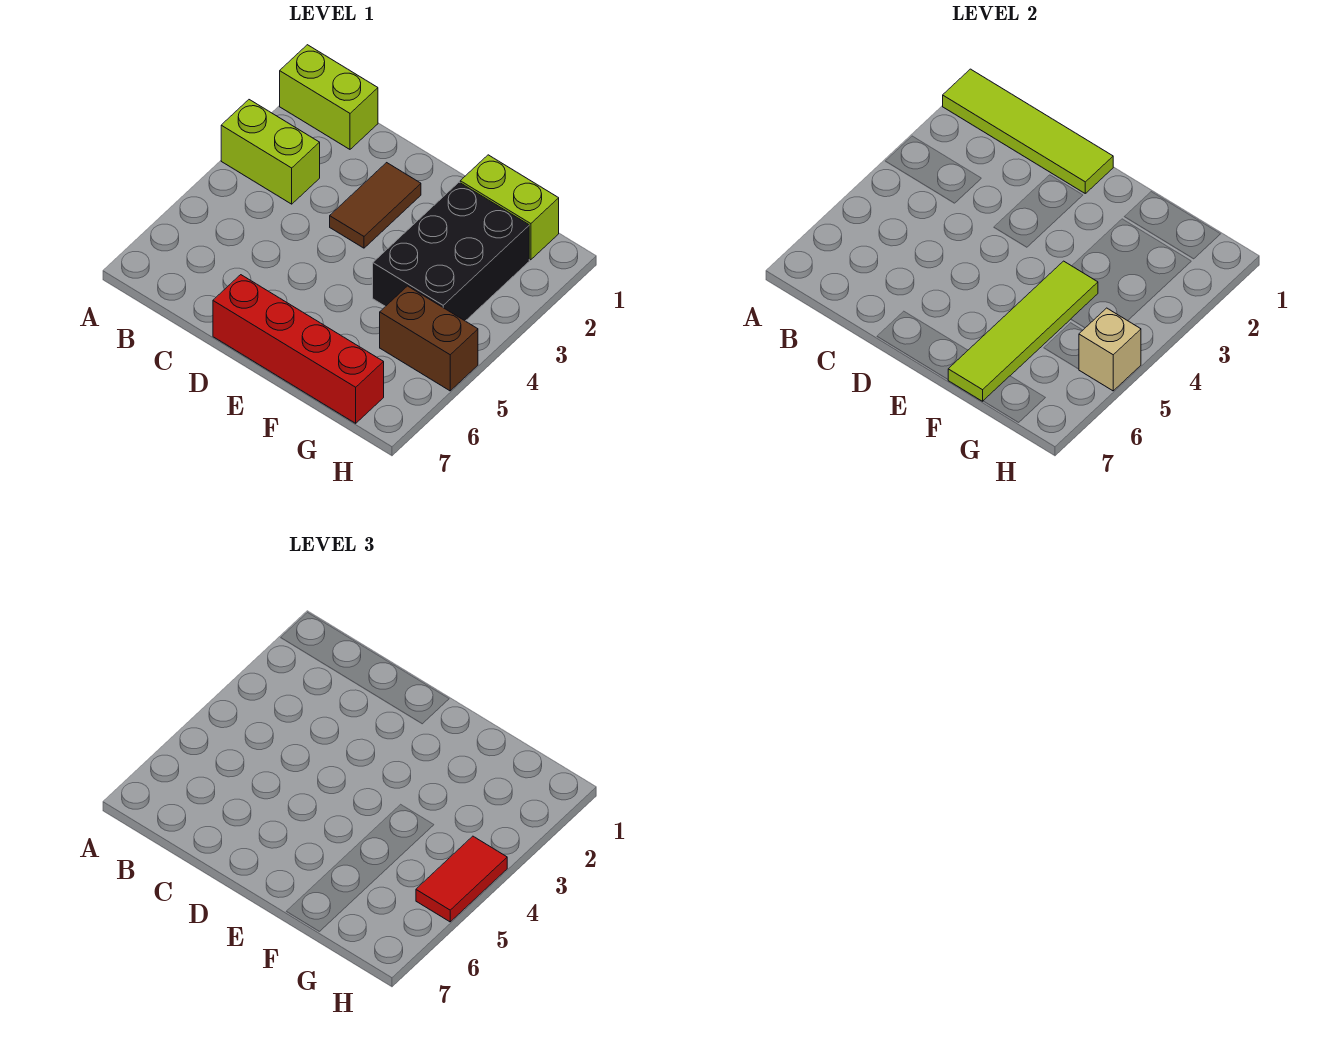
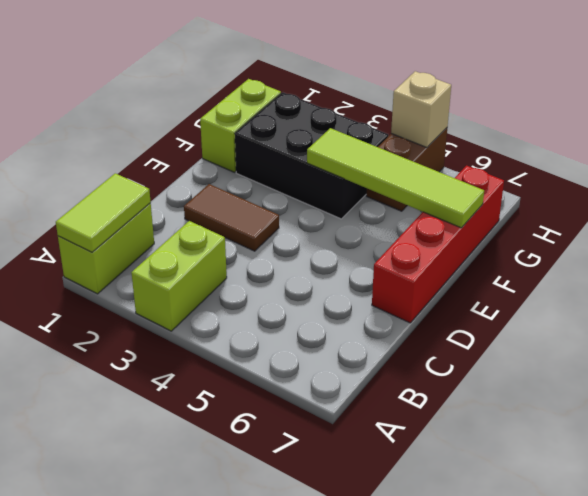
lime 1x4 tile [943,69,1113,193] -> lime 1x2 tile [56,173,151,252]
red 1x2 tile [416,836,507,922] -> none

